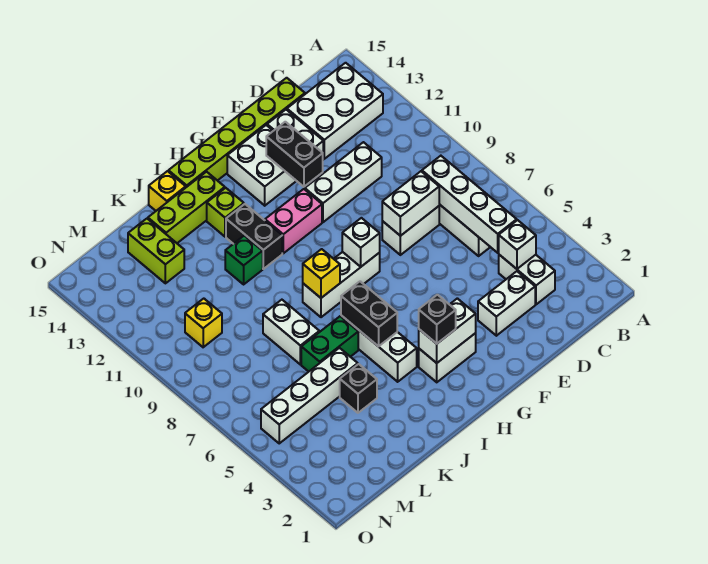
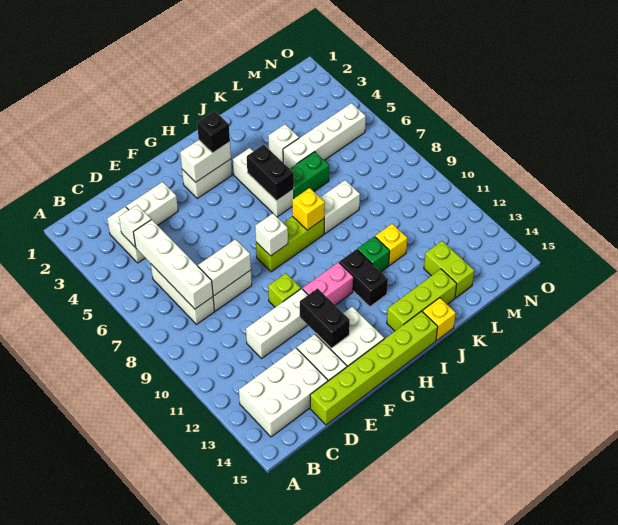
white 1x3 brick [303,252,380,317] -> lime 1x3 brick [256,216,324,272]
lime 1x1 brick [207,188,244,237] -> lime 1x1 brick moved to [268,273,301,307]
black 1x1 brick [340,364,377,413] -> white 1x1 brick [268,124,299,162]
white 1x2 brick [263,300,319,365] -> white 1x2 brick turned to [320,180,360,234]
yellow 1x1 brick [185,299,222,347] -> yellow 1x1 brick moved to [375,224,407,265]

